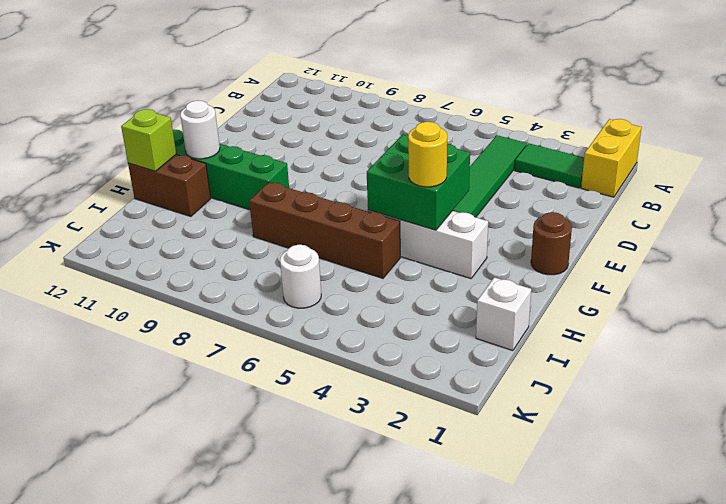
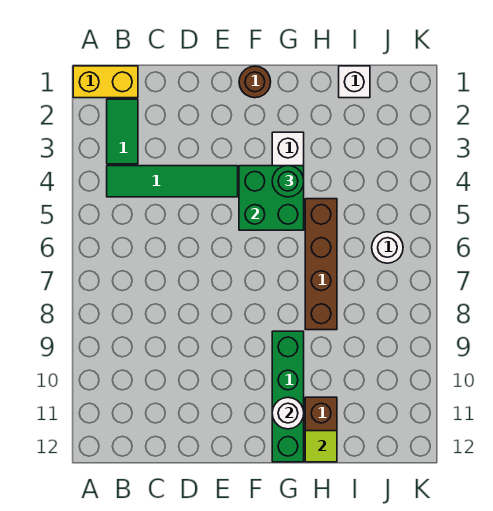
yellow 1x1 round brick [408,122,447,187] -> green 1x1 round brick [272,166,304,197]
lime 1x1 brick [121,109,176,171] -> lime 1x1 tile [305,431,337,462]

